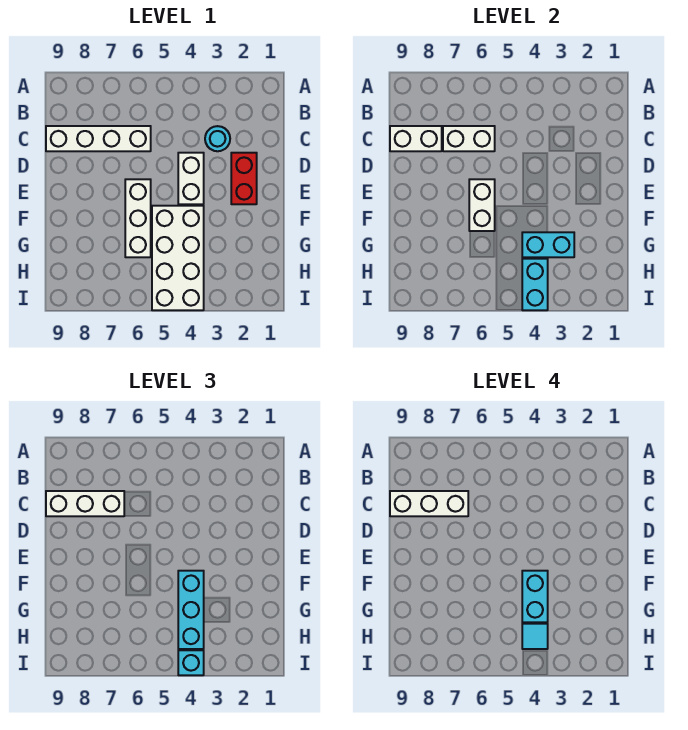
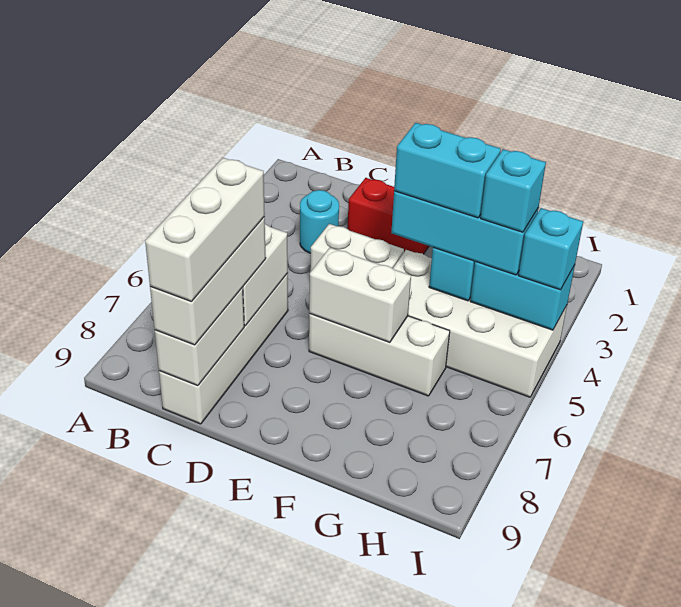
cyan 1x1 tile [522,624,548,649] -> cyan 1x1 brick [481,149,546,232]

